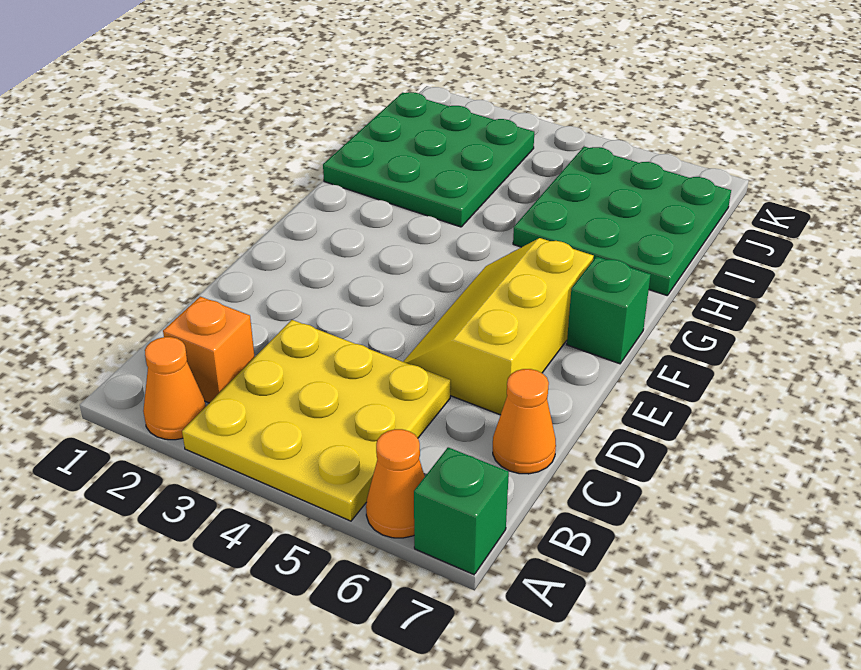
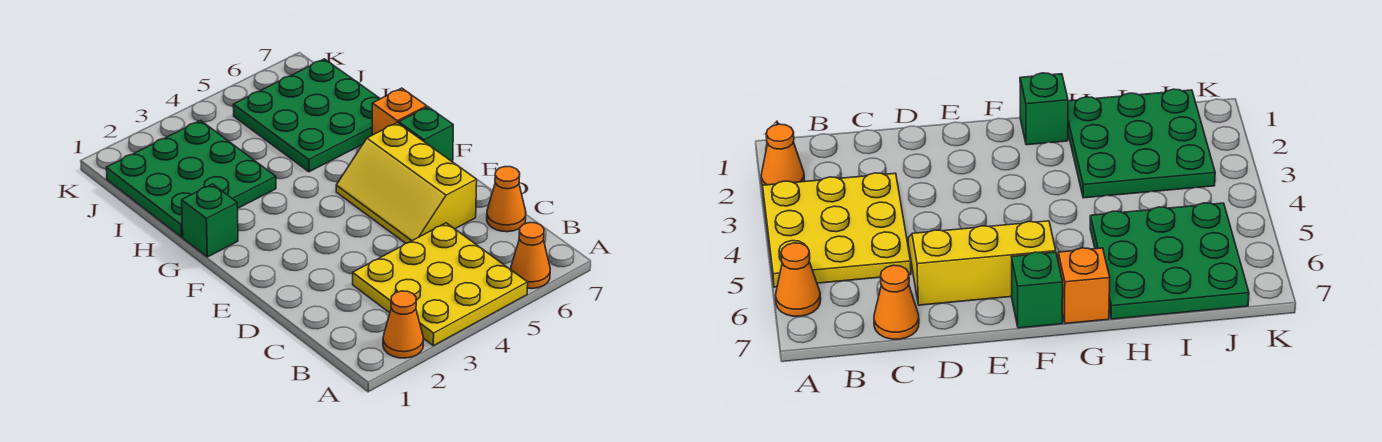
green 1x1 brick [414,447,509,575] -> green 1x1 brick moved to [182,184,238,257]
orange 1x1 brick [163,296,255,403] -> orange 1x1 brick moved to [372,88,427,135]

